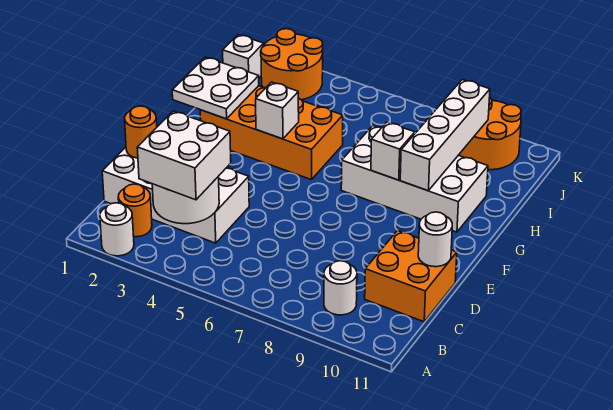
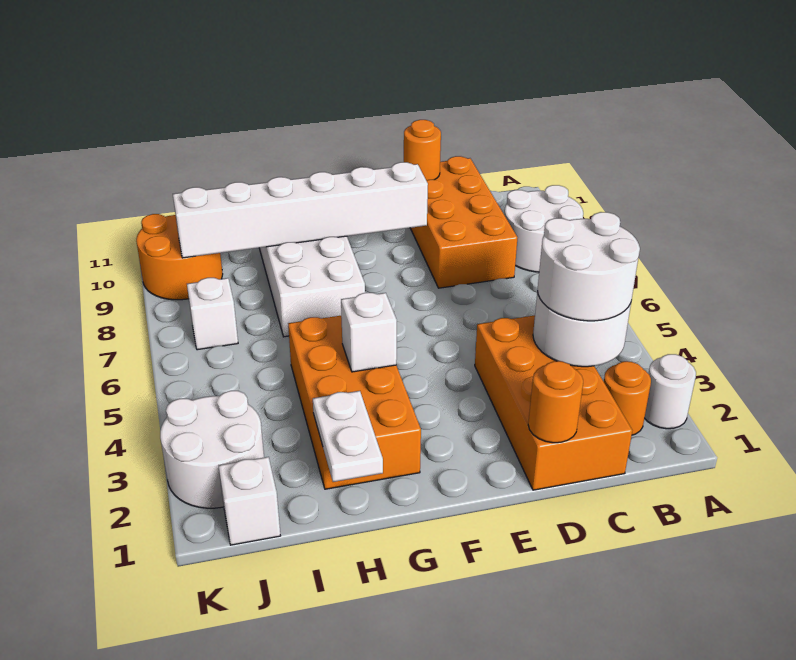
white 2x2 brick [137,111,231,200] -> white 2x2 round brick [537,212,640,321]
white 1x1 round brick [324,261,357,315] -> white 2x2 round brick [504,185,583,272]
white 2x4 brick [102,147,249,243] -> orange 2x4 brick [475,315,632,490]
orange 2x2 brick [365,230,457,322] -> orange 2x4 brick [410,156,518,288]
white 1x1 round brick [418,212,452,267] -> orange 1x1 round brick [404,120,441,180]
white 2x2 plate [172,57,259,119] -> white 1x2 plate [313,391,383,482]
white 1x1 brick [371,122,415,180] -> white 1x1 brick moved to [187,278,238,350]
white 1x4 brick [400,80,490,191] -> white 1x6 brick [173,162,428,258]
orange 2x2 round brick [261,29,323,100] -> white 2x2 round brick [160,391,264,508]

